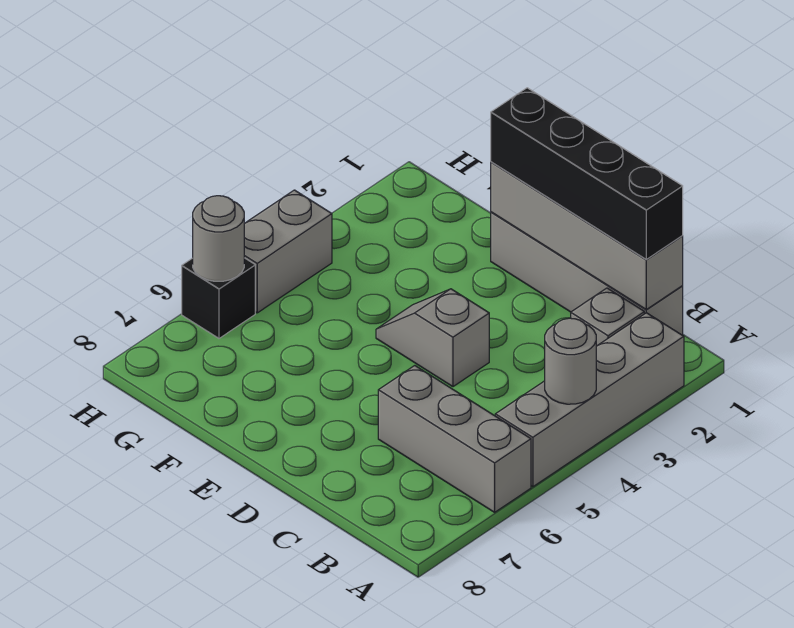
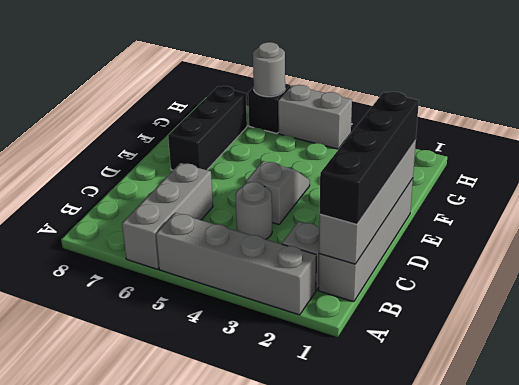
grey 1x1 round brick [545,318,596,404] -> grey 1x1 round brick moved to [236,182,272,239]
none -> black 1x3 brick [168,86,247,170]

